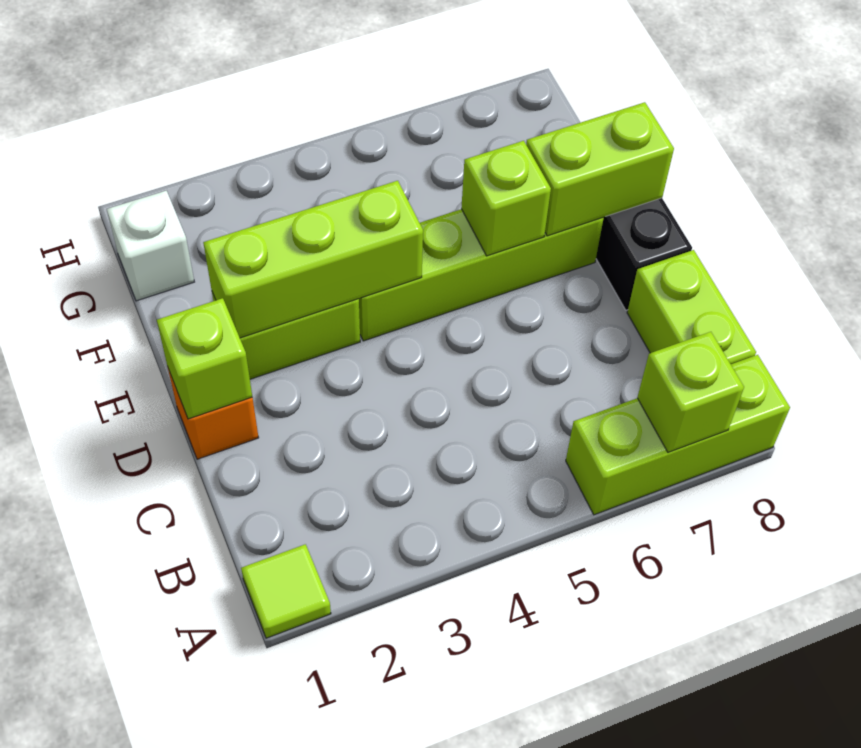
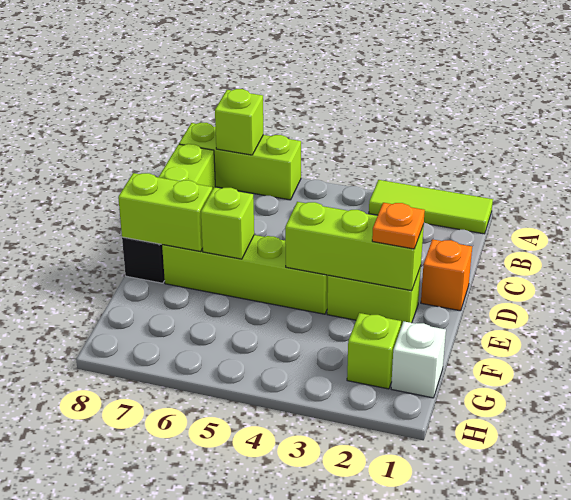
lime 1x1 tile [241,544,331,638] -> lime 1x3 tile [369,180,493,234]
lime 1x1 brick [157,298,252,419] -> lime 1x1 brick moved to [347,313,401,389]
none -> orange 1x1 plate [372,203,425,249]

